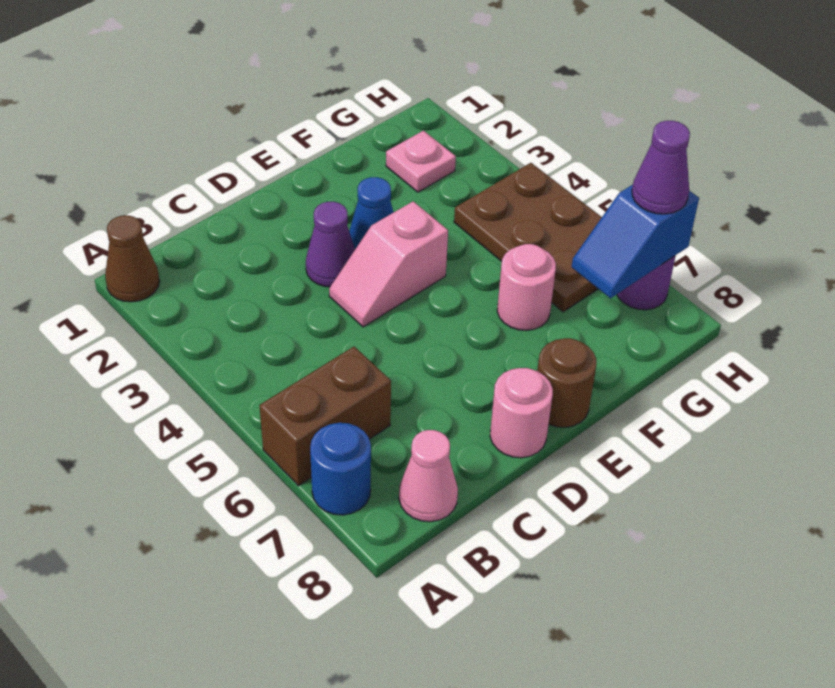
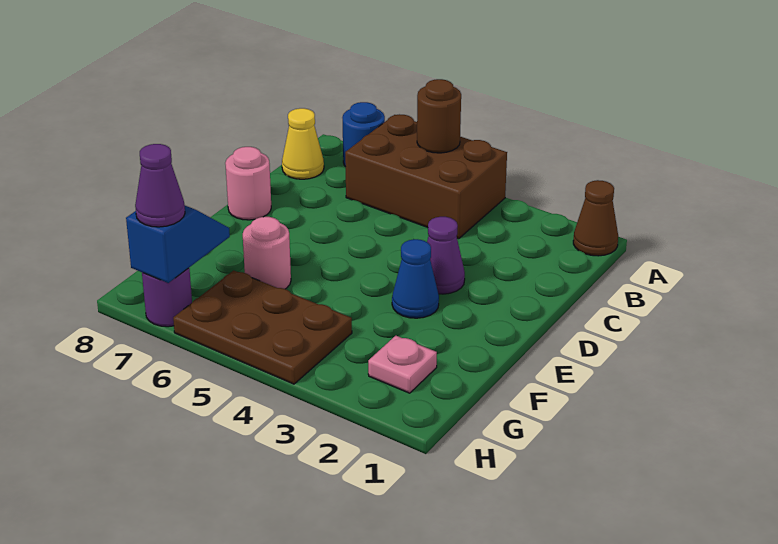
brown 1x2 brick [260,347,391,486] -> brown 2x3 brick [345,114,507,239]
pink 1x1 cone [399,430,458,522] -> yellow 1x1 cone [282,108,324,179]
pink 1x2 slope [329,201,448,327] -> none
brown 1x1 round brick [537,338,596,427] -> brown 1x1 round brick moved to [417,79,461,153]

